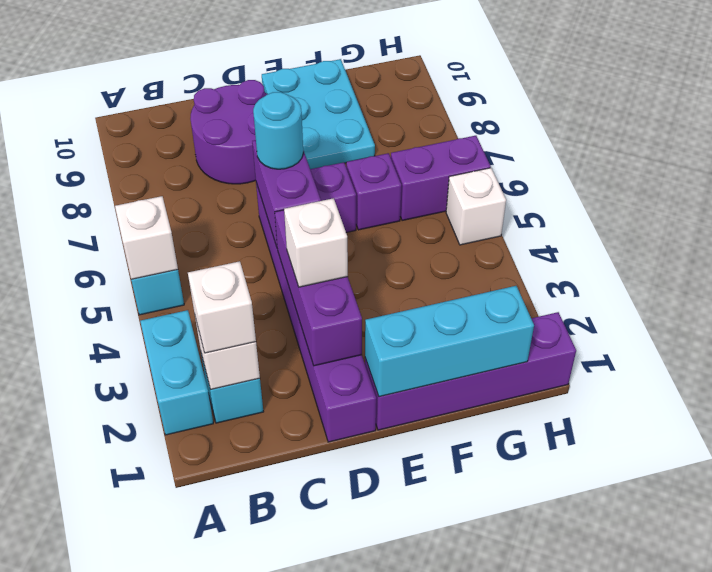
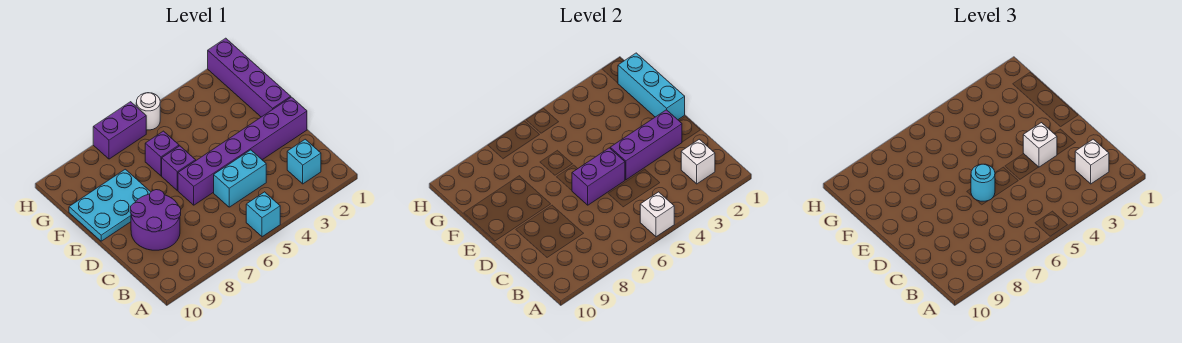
cyan 1x2 brick [140,310,213,435] -> cyan 1x2 brick moved to [214,150,266,207]
purple 1x2 brick [391,136,491,221] -> purple 1x2 brick turned to [93,102,146,159]
white 1x1 brick [446,168,506,245] -> white 1x1 round brick [136,93,160,130]

